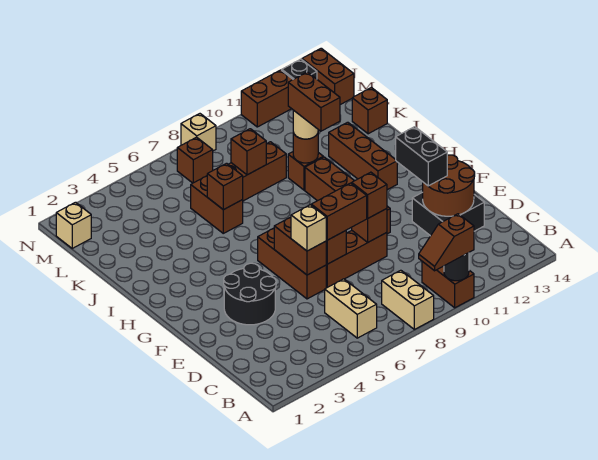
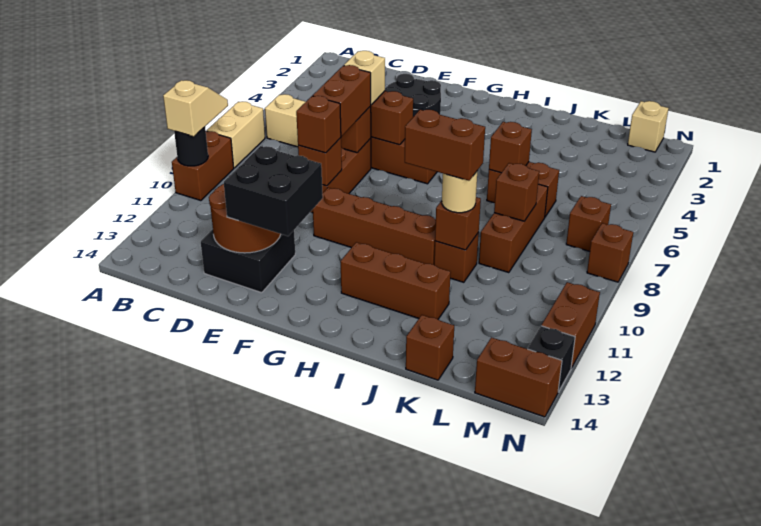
tan 1x2 brick [382,270,434,329] -> tan 1x2 brick turned to [207,102,265,168]
brown 1x2 slope [419,214,474,271] -> tan 1x2 slope [163,80,228,136]
brown 1x2 brick [422,261,474,308] -> brown 1x2 brick turned to [172,131,234,201]
black 1x2 brick [396,127,447,186] -> black 2x2 brick [224,146,323,236]
brown 1x1 round brick [293,133,318,163] -> brown 1x1 brick [435,197,481,250]
tan 1x1 brick [181,114,216,151] -> brown 1x1 brick [587,223,633,282]

